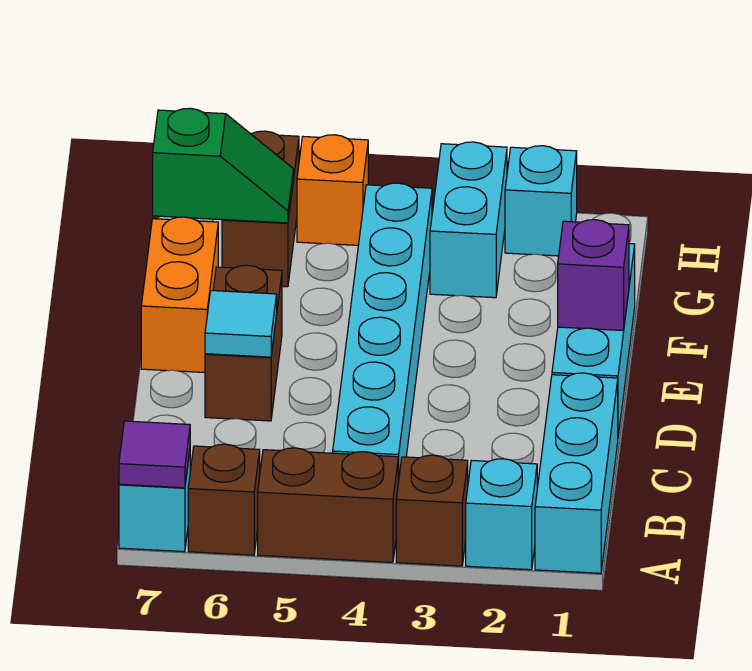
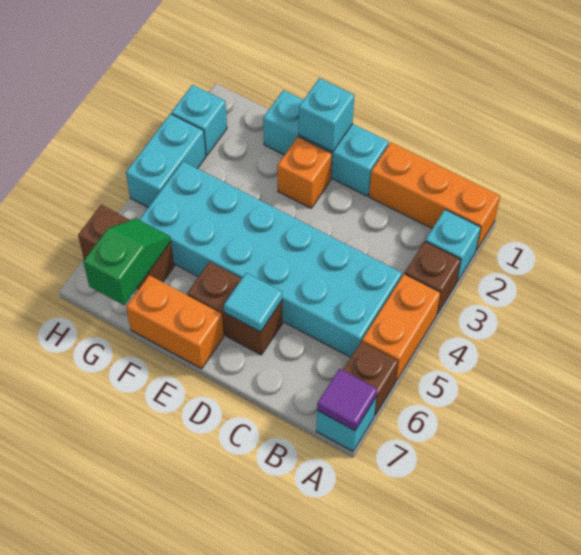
cyan 1x3 brick [535,373,618,573] -> orange 1x3 brick [369,142,500,251]
brown 1x2 brick [258,448,398,562] -> orange 1x2 brick [362,274,441,381]
cyan 1x6 brick [333,183,432,482] -> cyan 2x6 brick [140,161,402,357]
purple 1x1 brick [558,220,629,331] -> cyan 1x1 brick [299,78,354,152]
cyan 1x2 brick [430,142,507,298] -> cyan 1x2 brick turned to [126,114,206,207]
orange 1x1 brick [297,135,368,245] -> orange 1x1 brick moved to [277,137,332,208]

